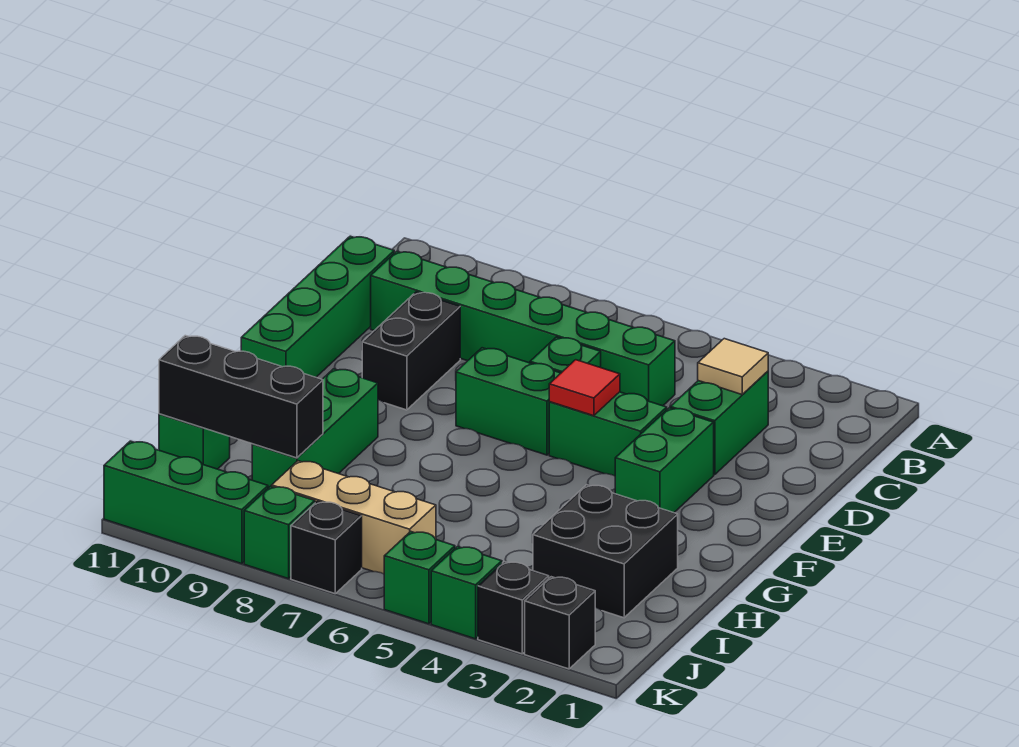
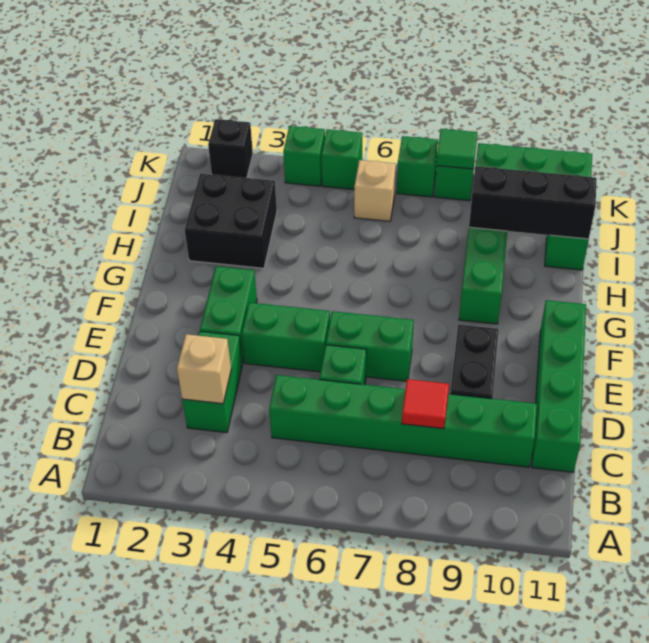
tan 1x1 tile [698,339,768,395] -> tan 1x1 brick [177,334,231,404]
red 1x1 tile [549,360,620,416] -> red 1x1 tile moved to [402,379,449,429]
tan 1x3 brick [272,461,436,574] -> tan 1x1 brick [354,160,396,221]
black 1x1 brick [478,562,549,654] -> none
black 1x1 brick [291,501,362,594] -> green 1x1 brick [397,136,438,197]
none -> green 1x1 tile [436,129,477,169]

